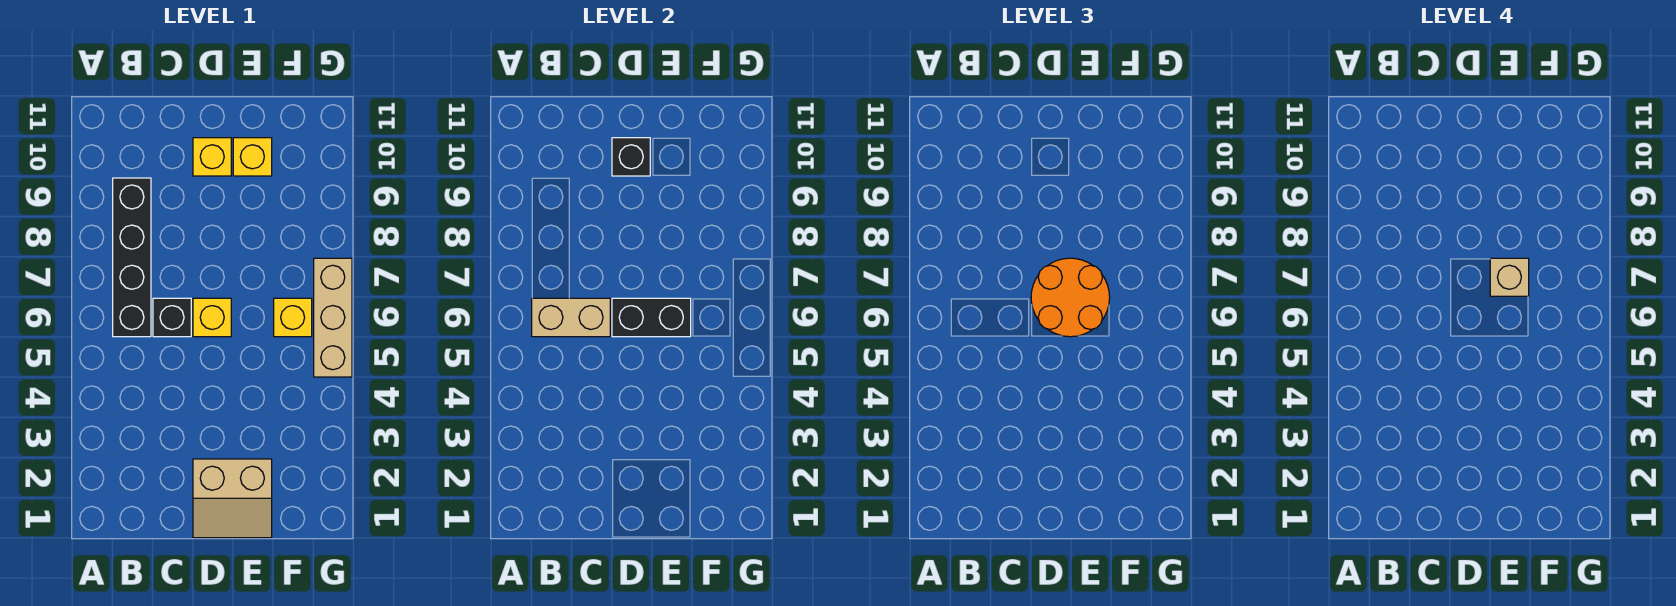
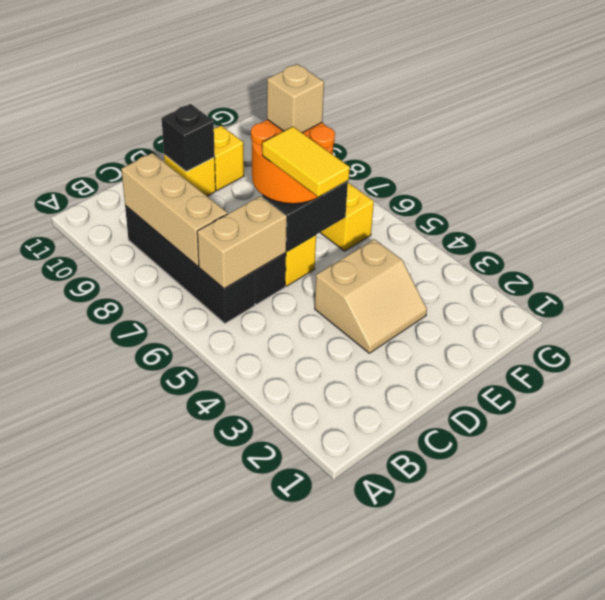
tan 2x2 slope [193,459,272,538] -> tan 2x2 slope moved to [315,239,427,353]
none -> yellow 1x2 tile [262,127,350,197]
tan 1x3 brick [314,258,352,377] -> tan 1x3 brick moved to [121,153,227,266]

